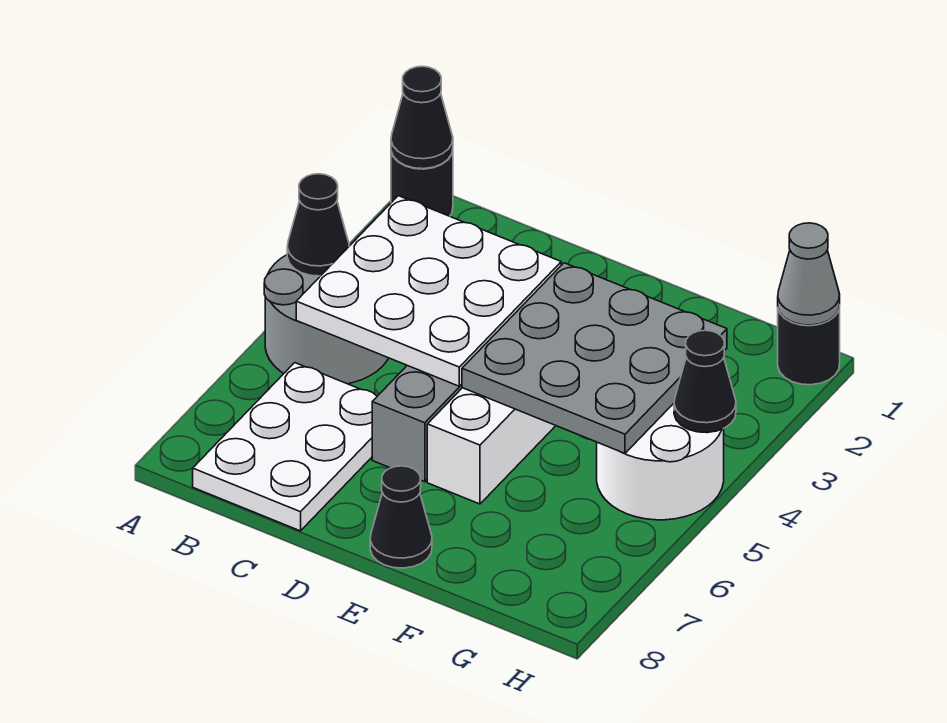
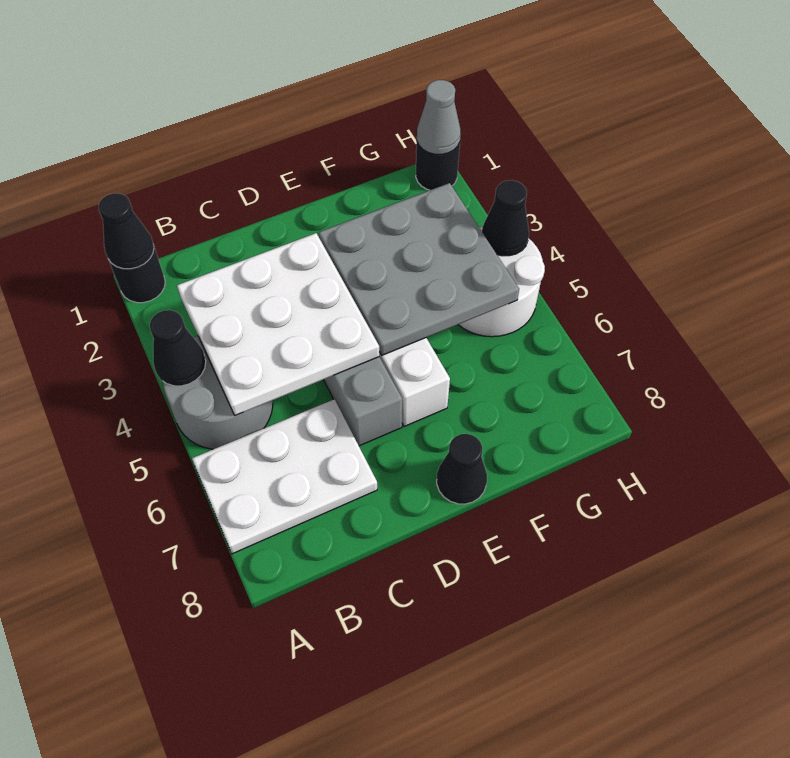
white 2x3 plate [193,363,377,531] -> white 2x3 plate turned to [192,399,377,554]

